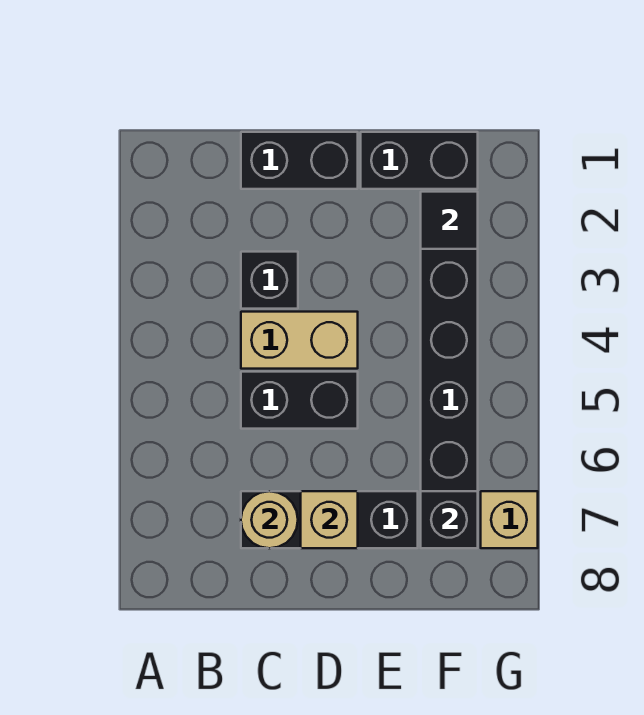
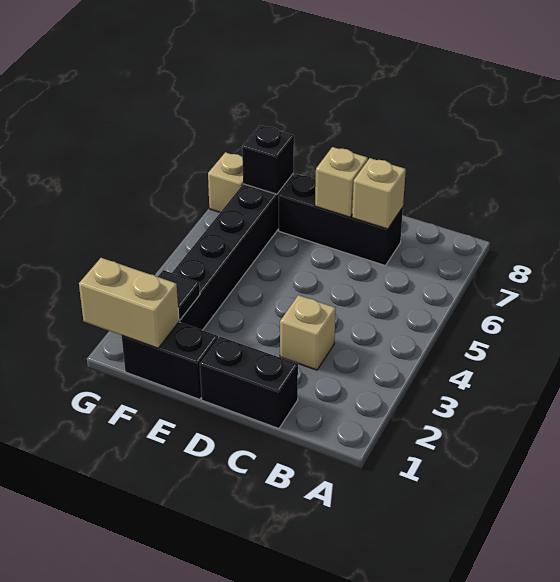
black 1x1 brick [241,252,298,309] -> tan 1x1 brick [280,295,336,370]
tan 1x2 brick [241,312,358,369] -> tan 1x2 brick moved to [79,258,179,348]
black 1x2 brick [241,372,358,429] -> none
tan 1x1 round brick [241,491,298,548] -> tan 1x1 brick [352,158,406,229]

